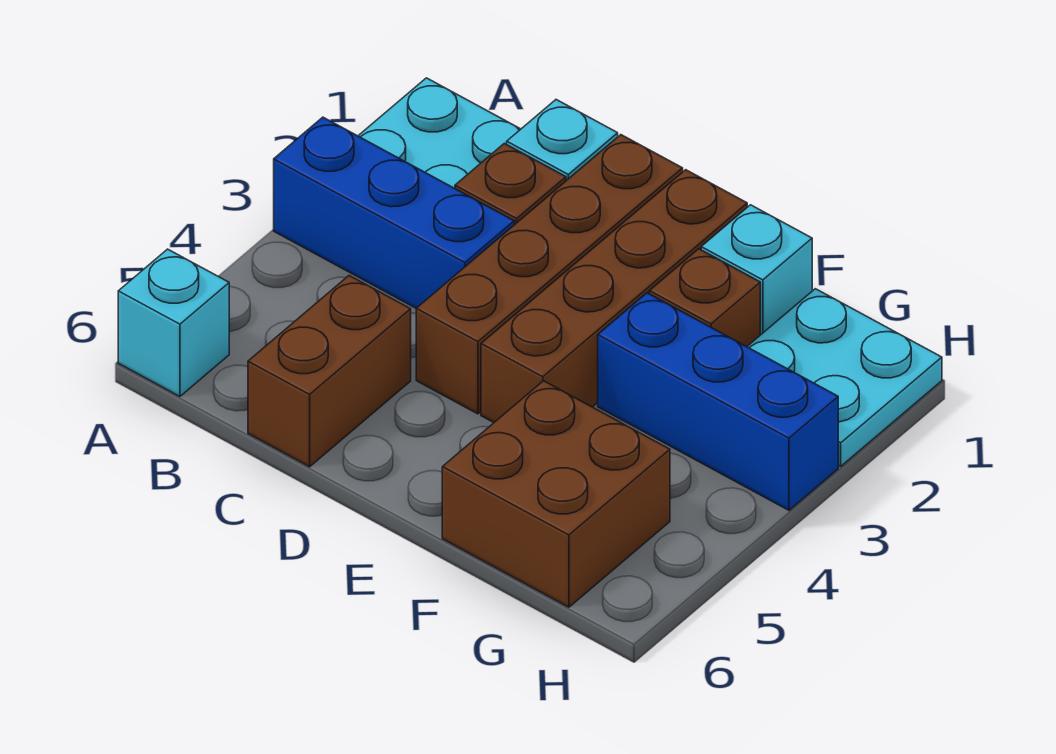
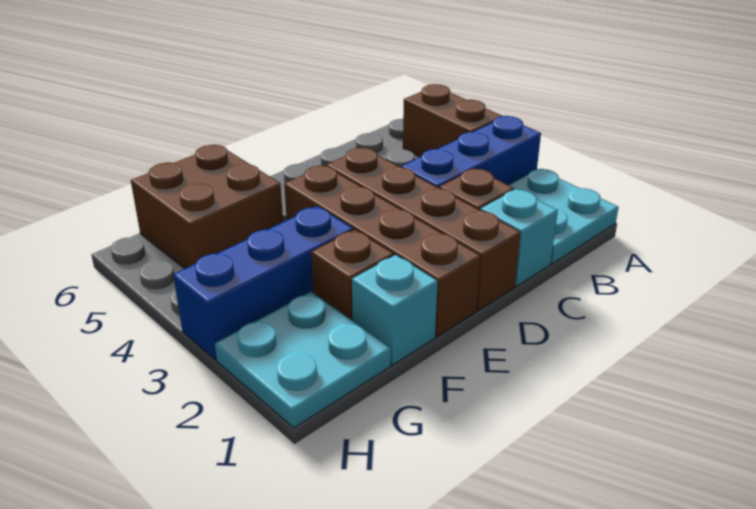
cyan 1x1 brick [118,249,229,396] -> none
brown 1x2 brick [248,276,411,467] -> brown 1x2 brick moved to [403,84,502,157]

